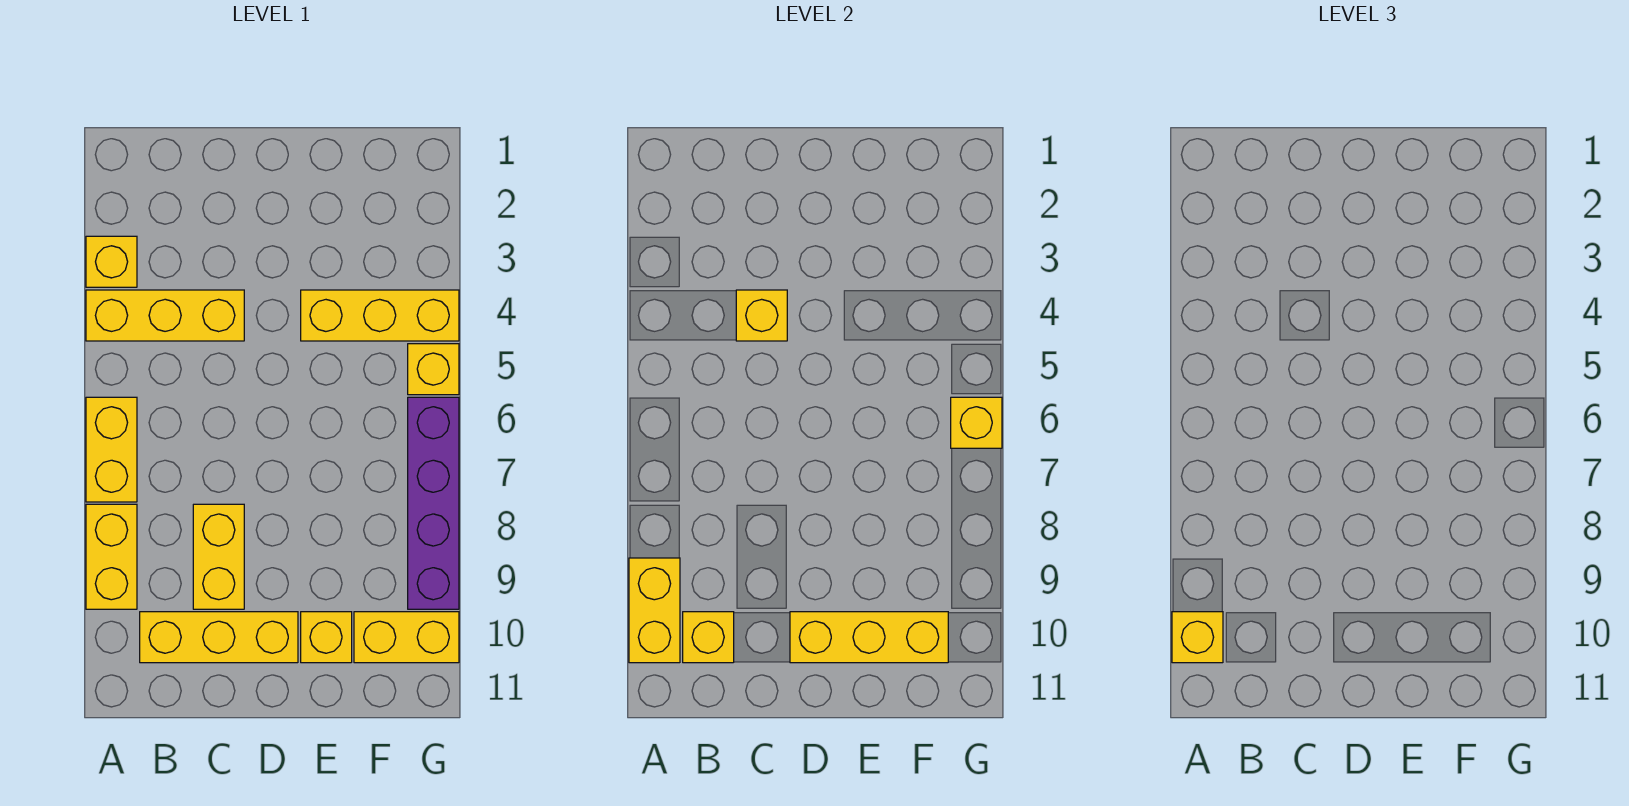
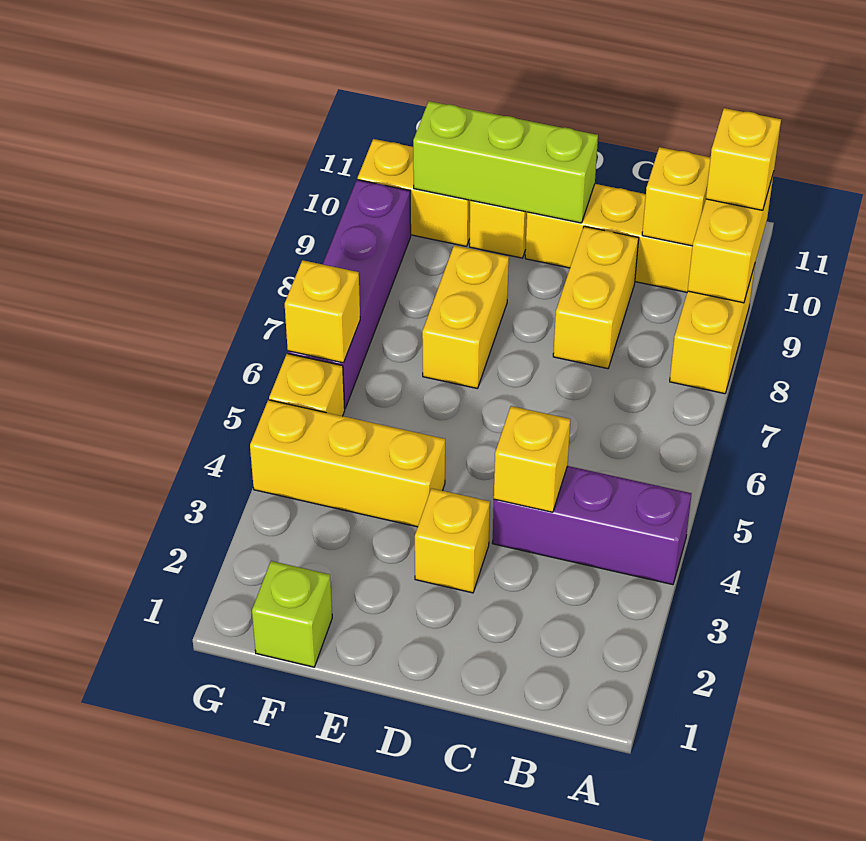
yellow 1x1 brick [86,236,137,287] -> yellow 1x1 brick moved to [415,488,490,593]
yellow 1x3 brick [86,290,244,341] -> purple 1x3 brick [492,466,692,585]
yellow 1x2 brick [86,397,137,502] -> yellow 1x2 brick moved to [422,245,509,389]
yellow 1x3 brick [790,612,948,663] -> lime 1x3 brick [413,101,598,223]
none -> lime 1x1 brick [252,561,332,667]

